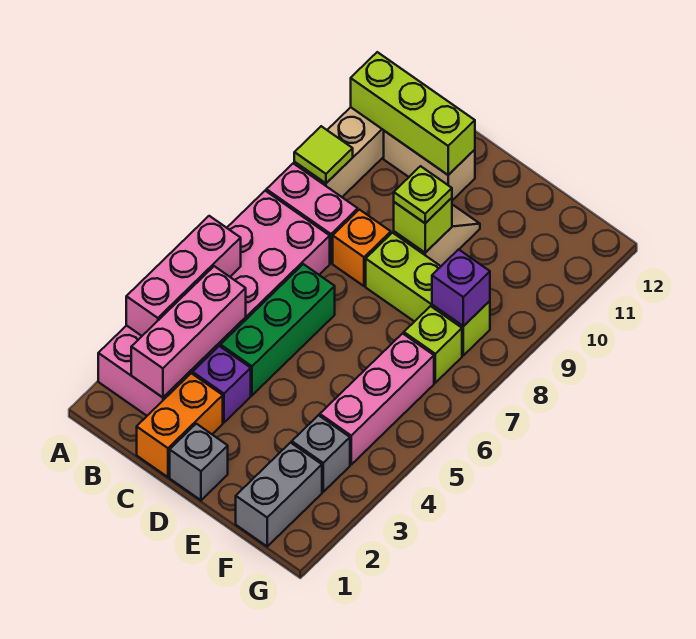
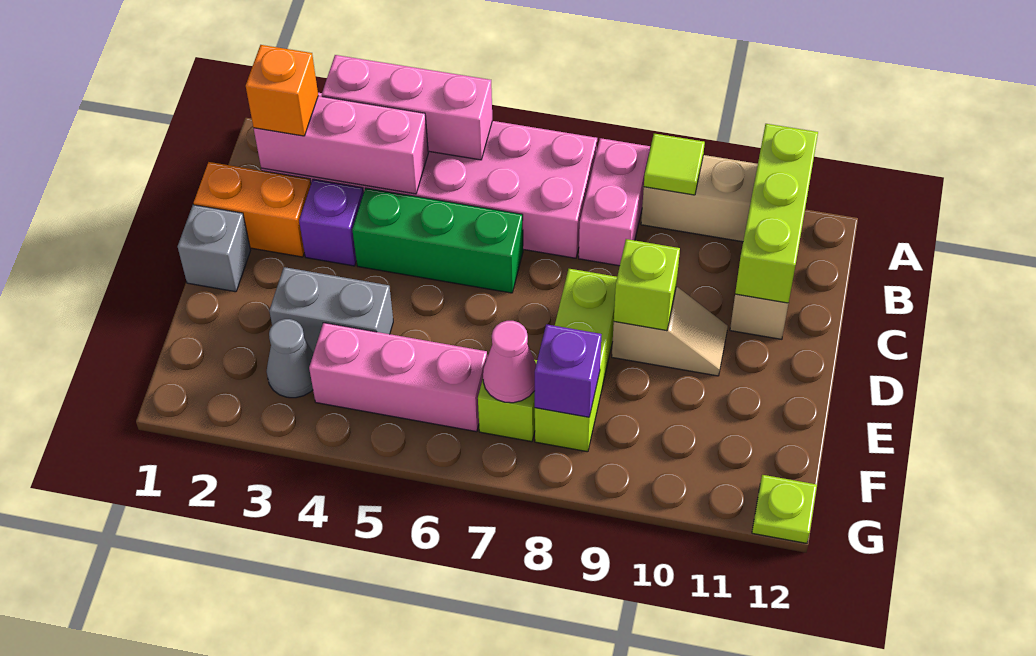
orange 1x1 brick [333,210,391,286] -> orange 1x1 brick moved to [246,45,318,136]
lime 1x1 plate [394,166,452,223] -> lime 1x1 plate moved to [752,475,817,543]
grey 1x2 brick [236,443,322,546] -> grey 1x2 brick moved to [269,267,393,353]
grey 1x1 brick [292,415,350,492] -> grey 1x1 cone [266,319,314,398]
none -> pink 1x1 cone [483,321,536,403]

